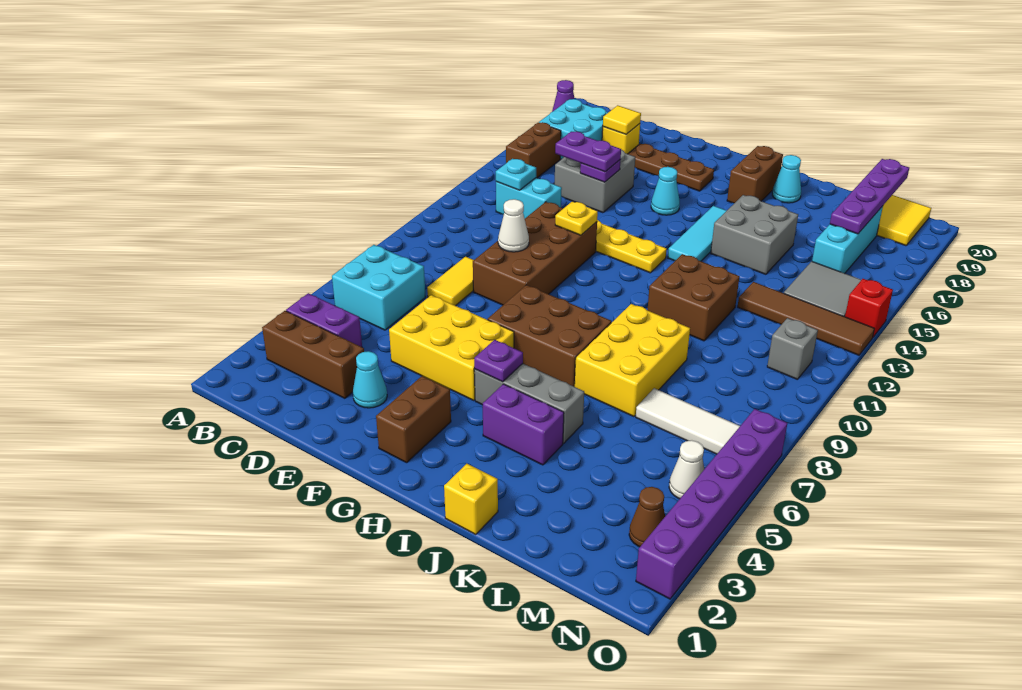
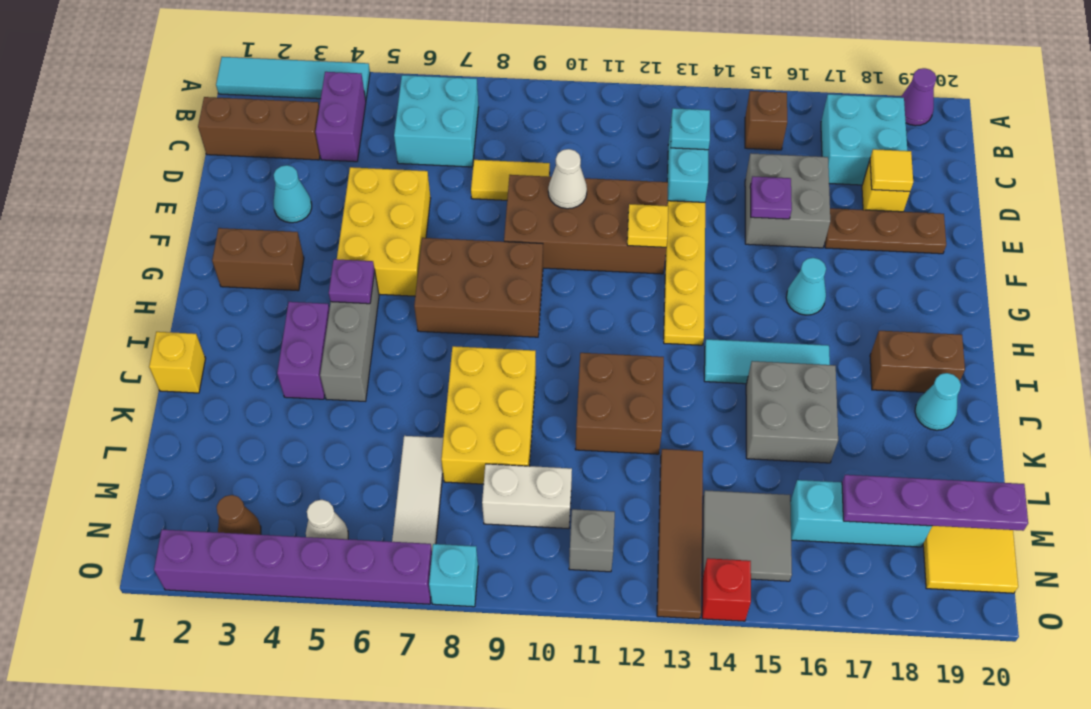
none -> cyan 1x4 tile [216,57,370,100]
brown 1x3 brick [262,311,364,398] -> brown 1x3 brick turned to [198,97,320,160]
brown 1x2 brick [506,122,561,178] -> brown 1x1 brick [745,91,787,150]
purple 1x2 plate [555,132,621,172] -> none
brown 1x3 plate [628,144,714,191] -> brown 1x3 plate turned to [825,208,946,254]
brown 2x3 brick [488,285,612,387] -> brown 2x3 brick turned to [414,238,543,337]
yellow 2x3 brick [575,304,690,417] -> yellow 2x3 brick turned to [441,346,536,484]
none -> white 1x2 brick [482,464,572,529]
none -> cyan 1x1 brick [429,544,478,607]

